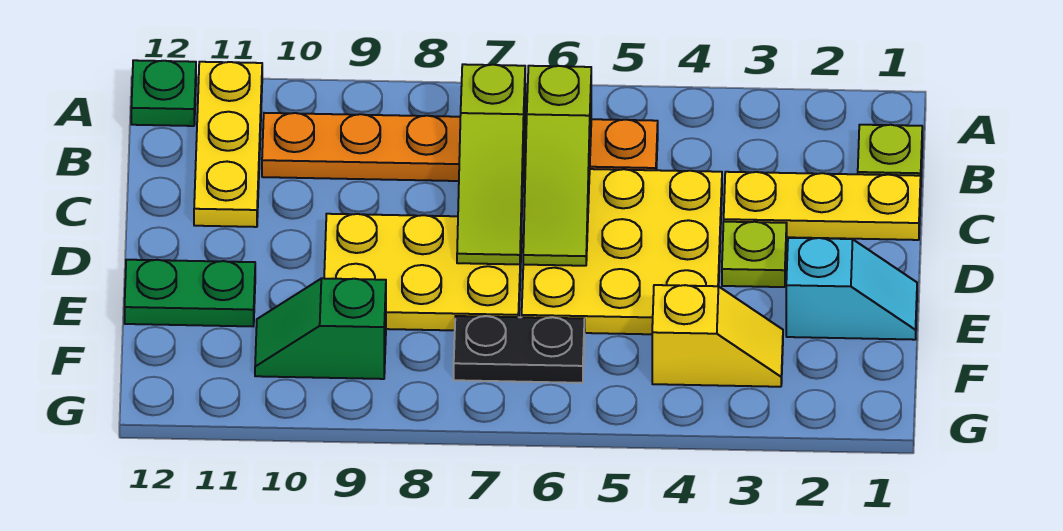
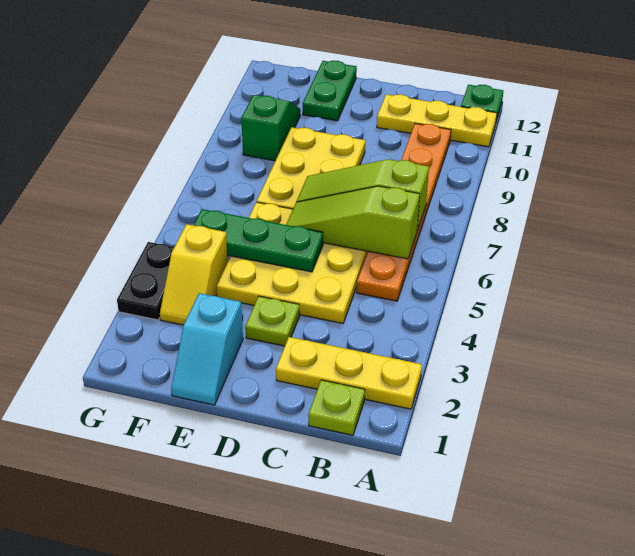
yellow 1x3 plate [724,172,921,240] -> yellow 1x3 plate turned to [276,337,422,409]
none -> green 1x3 plate [194,209,323,272]
black 1x2 plate [454,316,585,383] -> black 1x2 plate moved to [117,242,174,320]

